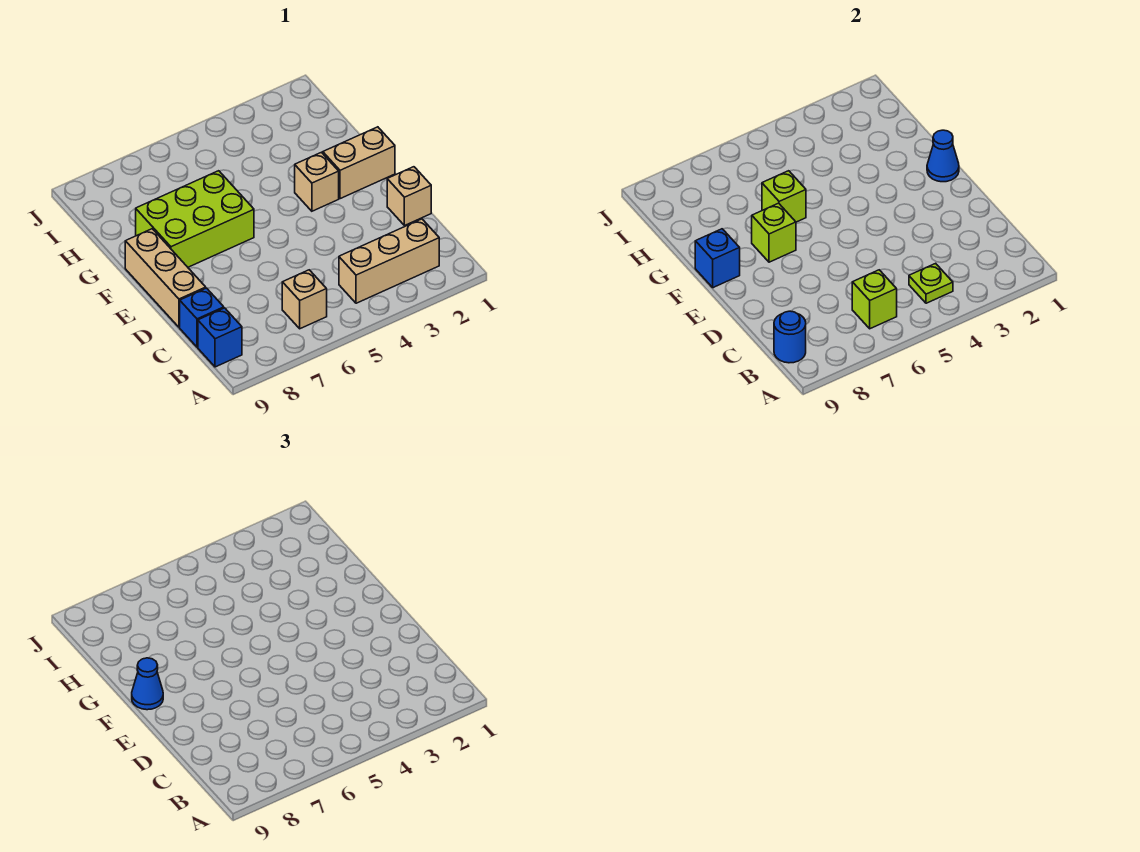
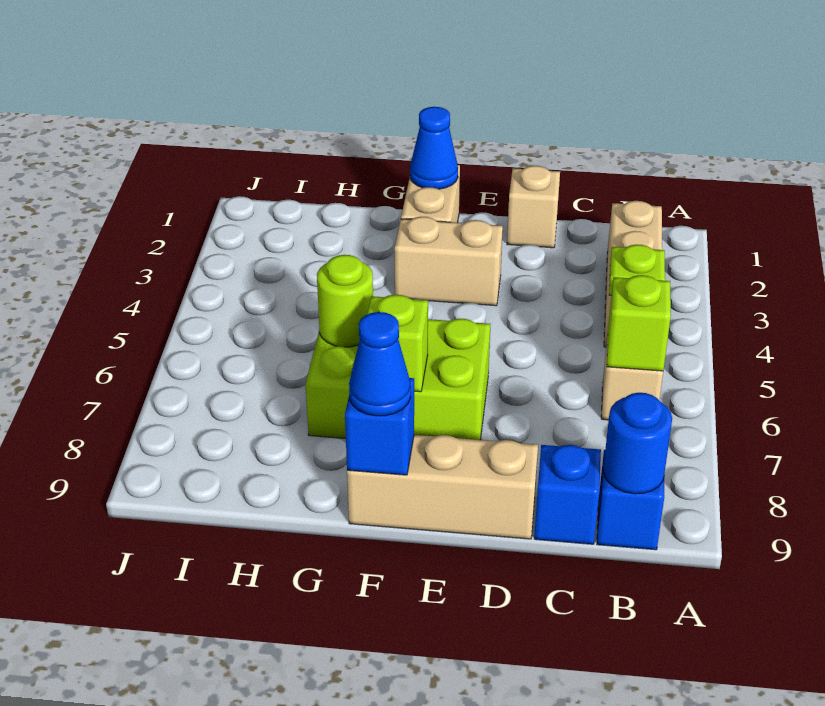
tan 1x1 brick [295,152,339,211] -> tan 1x2 brick [395,217,503,306]
lime 2x3 brick [136,171,254,267] -> lime 2x3 brick turned to [306,319,490,440]
lime 1x1 brick [762,171,806,222] -> lime 1x1 round brick [317,255,373,347]

